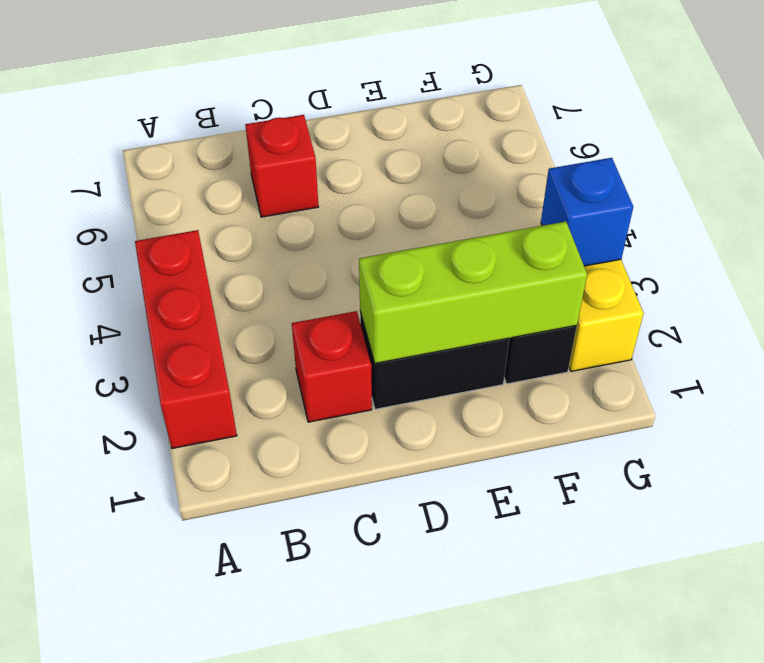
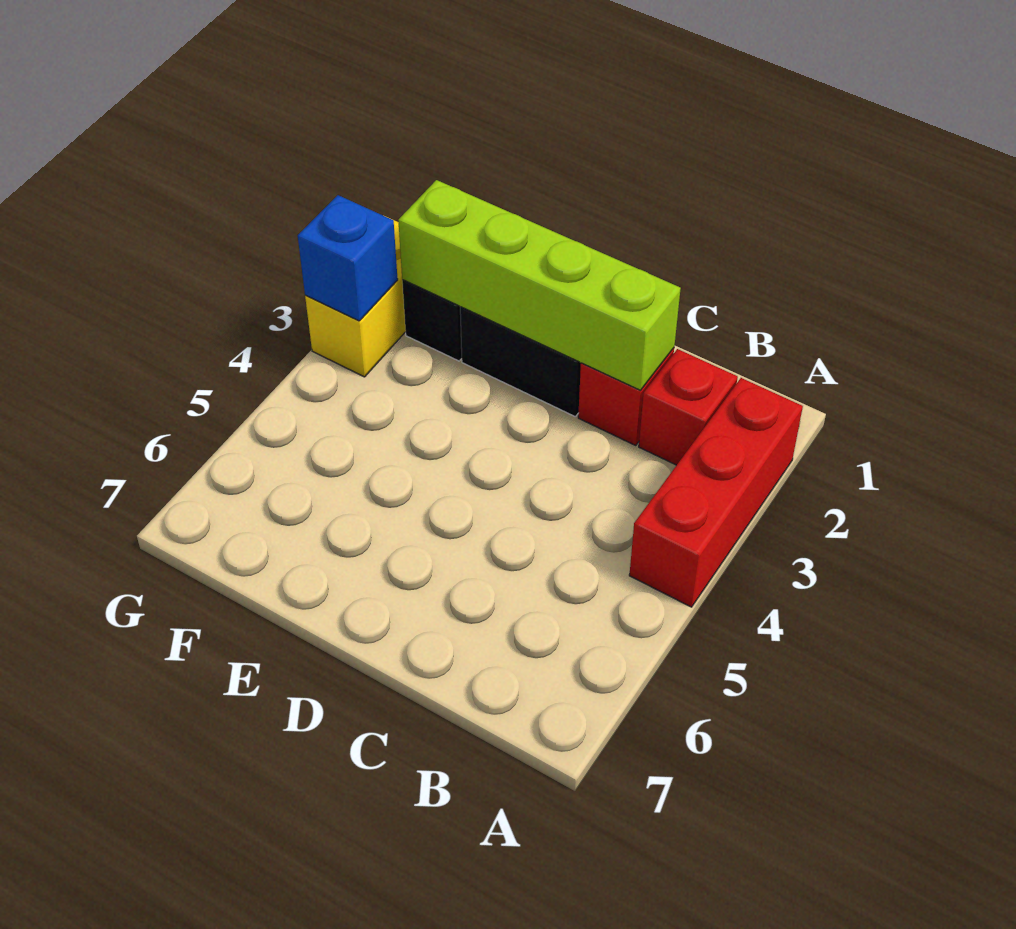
red 1x1 brick [245,115,318,217] -> red 1x1 brick moved to [639,349,738,465]
lime 1x3 brick [359,222,587,363] -> lime 1x4 brick [398,180,681,390]

